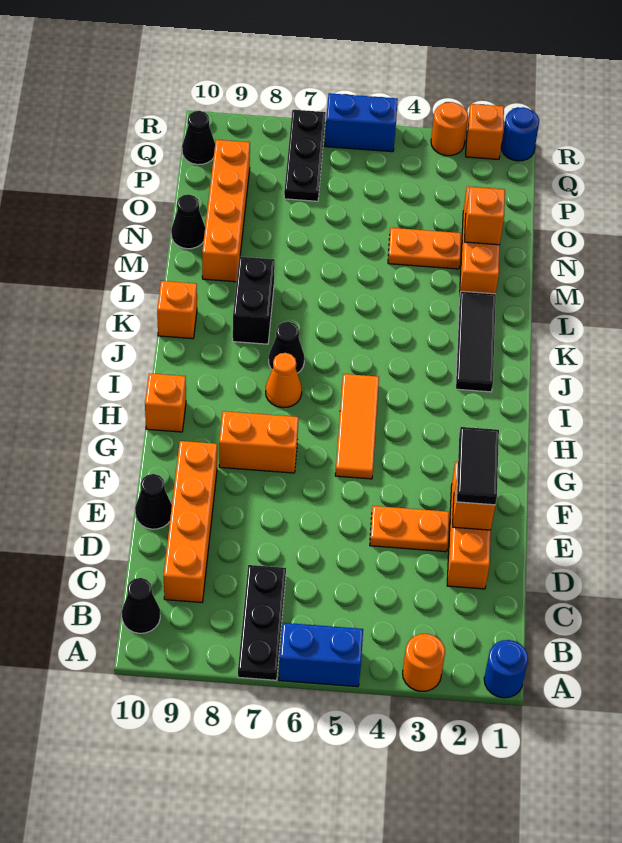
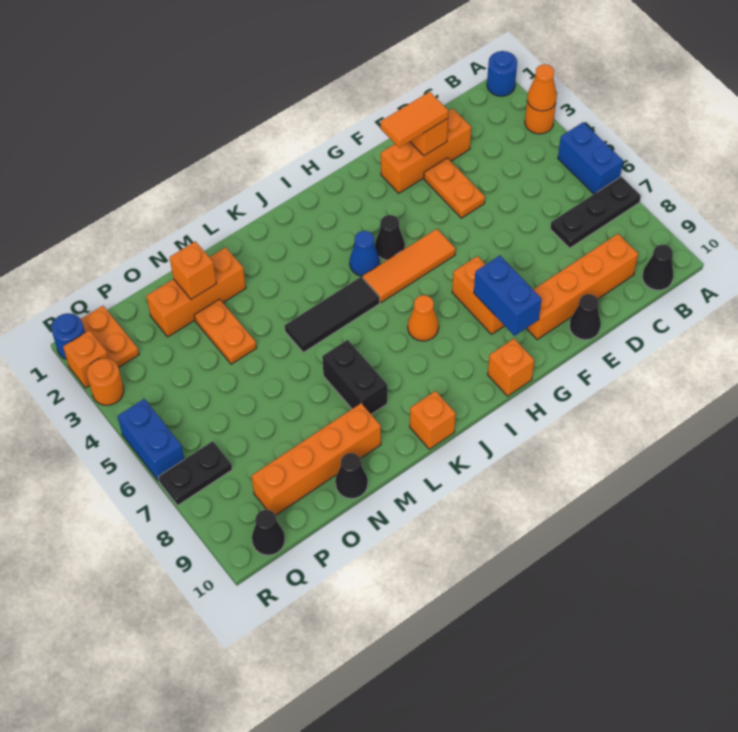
none -> orange 1x1 cone [527,64,557,111]
black 1x2 tile [457,427,499,505] -> orange 1x2 tile [381,92,448,148]
none -> blue 1x2 brick [474,256,542,336]
none -> blue 1x1 cone [350,231,380,276]
black 1x3 tile [456,291,496,392] -> black 1x3 tile moved to [285,277,380,352]
black 1x1 cone [269,322,304,373] -> black 1x1 cone moved to [375,215,405,260]
black 1x2 brick [233,257,275,344] -> black 1x2 brick turned to [322,340,387,414]
black 1x3 plate [284,110,326,201] -> black 1x2 plate [158,441,232,505]
none -> orange 1x2 plate [81,306,139,368]

